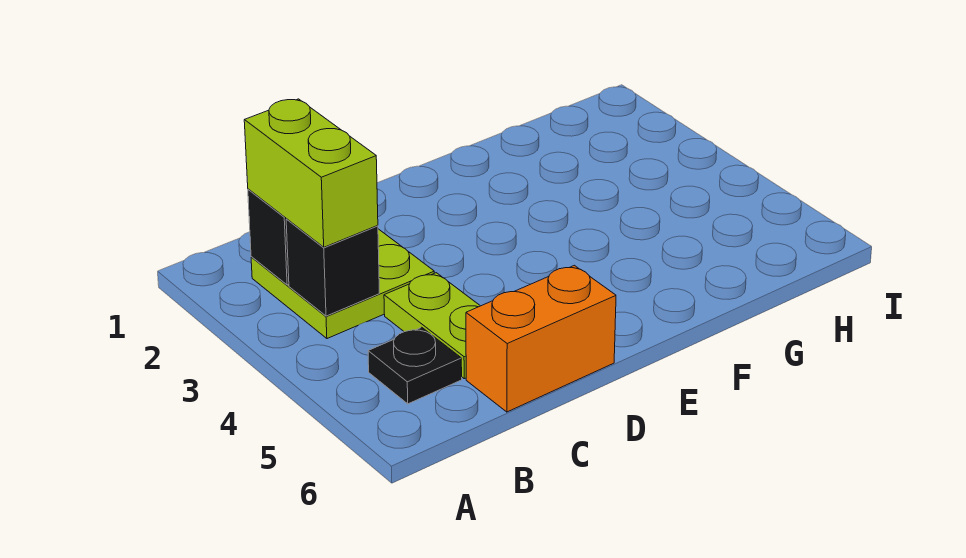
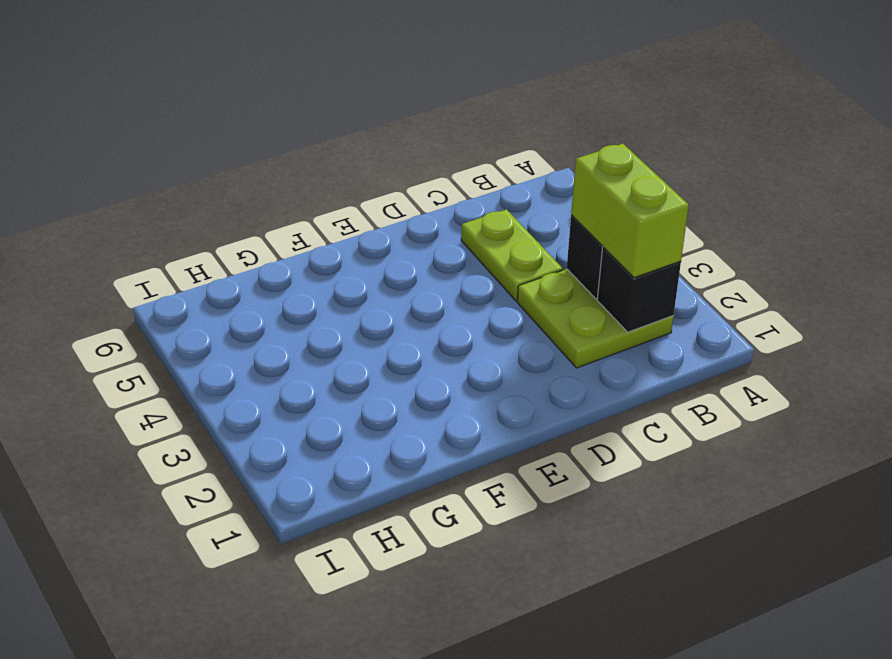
black 1x1 plate [368,327,462,404] -> none
orange 1x2 brick [466,265,616,412] -> none

